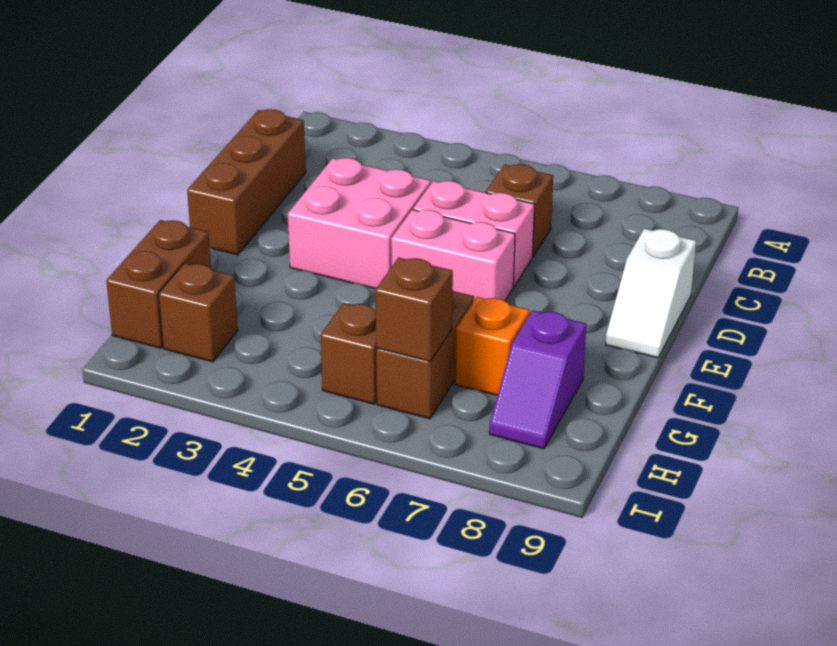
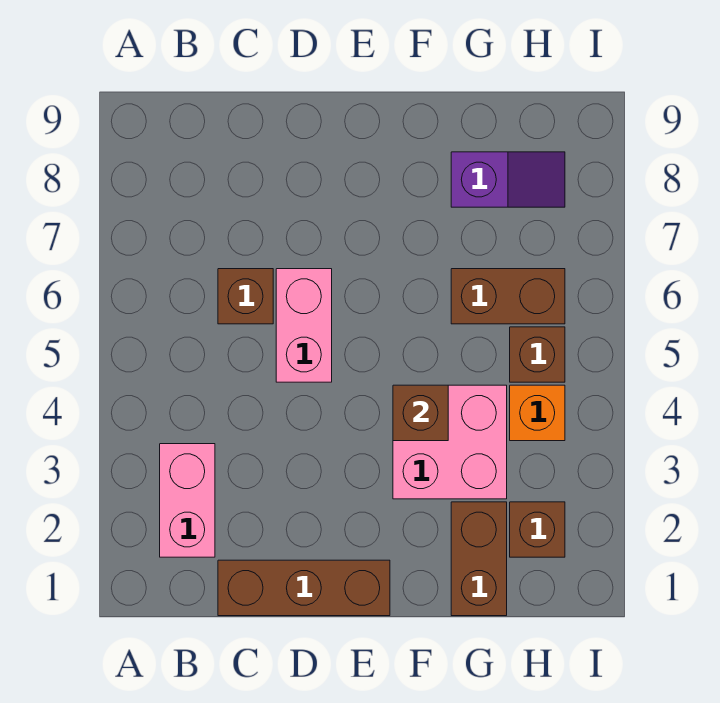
pink 2x2 brick [288,158,431,289] -> pink 2x2 brick moved to [393,385,507,499]
white 1x2 slope [606,229,696,358] -> none
pink 1x2 brick [391,210,515,301] -> pink 1x2 brick moved to [160,444,215,557]
brown 1x2 brick [106,220,211,348] -> brown 1x2 brick turned to [451,502,507,616]
orange 1x1 brick [455,297,530,395] -> orange 1x1 brick moved to [510,385,565,441]
brown 1x1 brick [375,258,453,362] -> brown 1x1 brick moved to [393,385,448,441]

